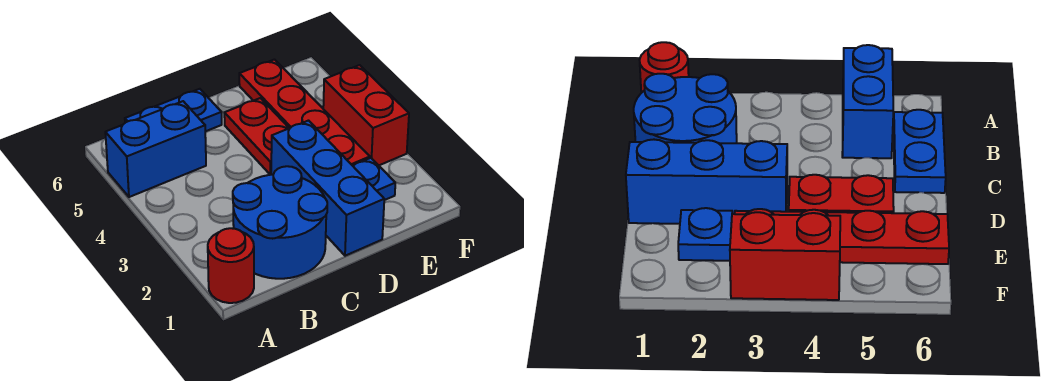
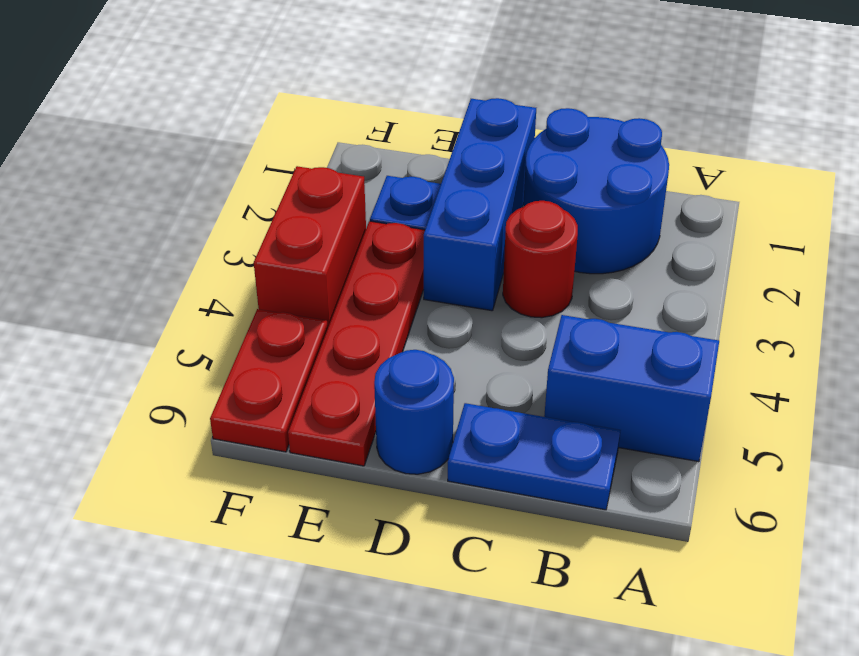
red 1x1 round brick [208,228,254,303] -> red 1x1 round brick moved to [503,201,578,318]
red 1x2 plate [224,98,289,175] -> red 1x2 plate moved to [210,309,328,452]
none -> blue 1x1 round brick [374,350,454,474]

